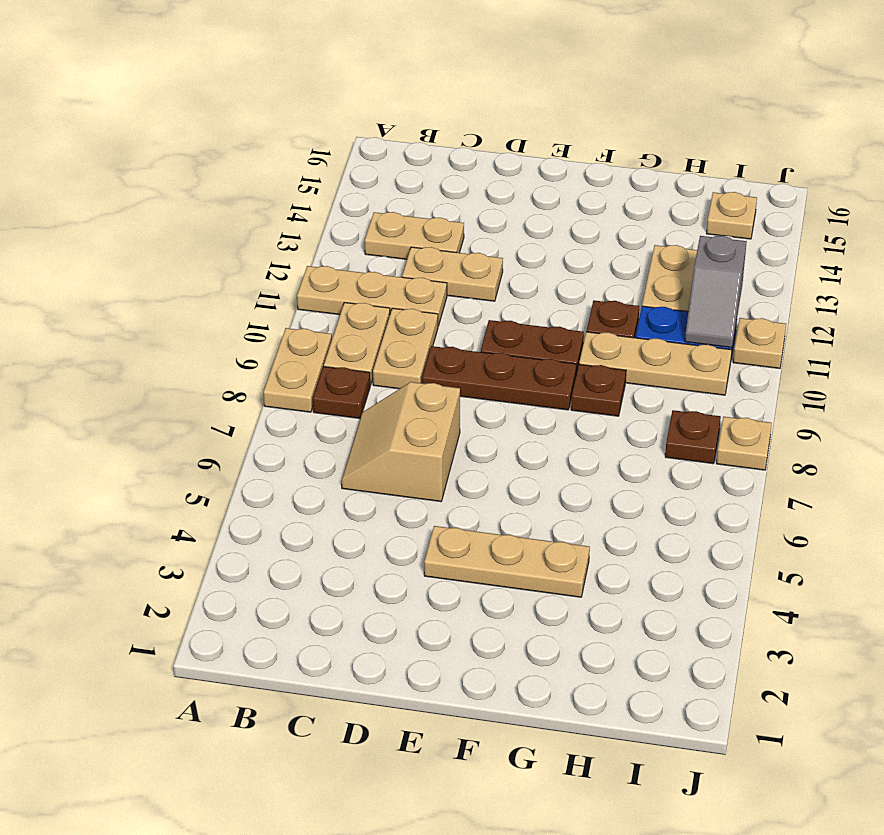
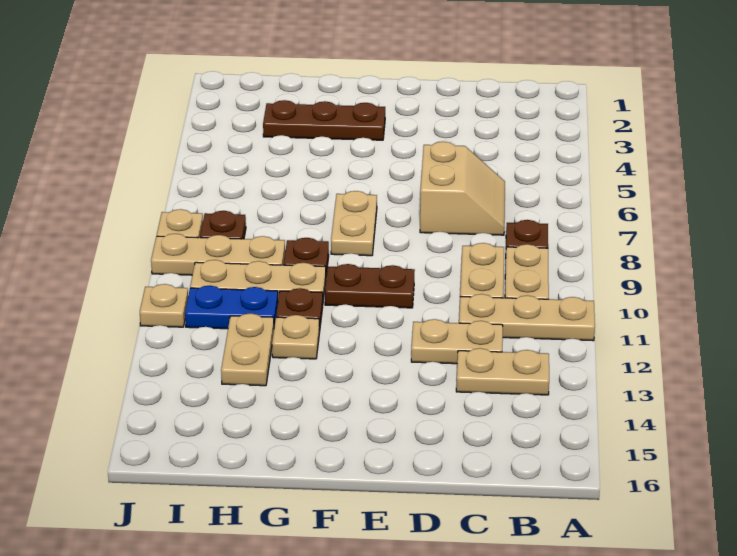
tan 1x2 plate [263,328,332,412] -> tan 1x2 plate moved to [331,191,377,256]
brown 1x3 plate [422,346,576,410] -> brown 1x3 plate moved to [263,100,385,140]
tan 1x3 plate [424,526,590,597] -> tan 1x3 plate moved to [151,234,285,275]
grey 1x2 slope [685,236,747,348] -> none
tan 1x1 plate [706,192,757,239] -> tan 1x1 plate moved to [272,315,320,359]

